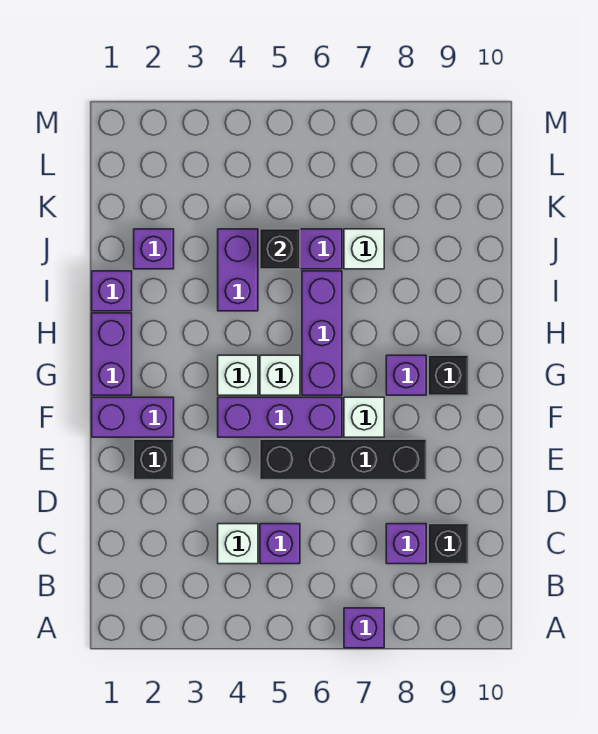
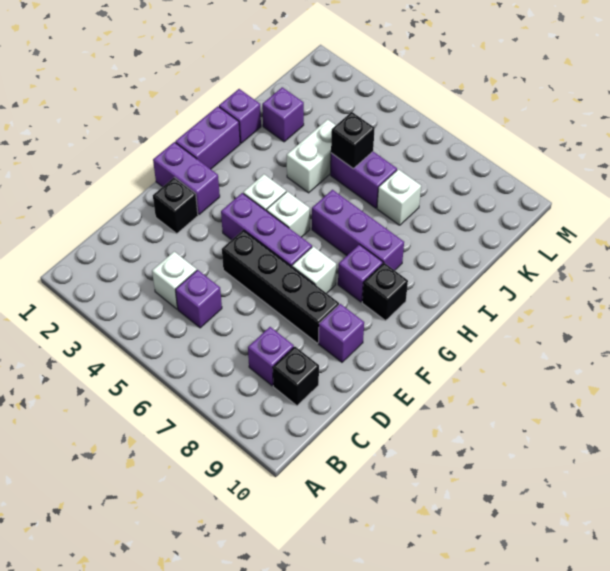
purple 1x1 brick [344,608,384,648] -> purple 1x1 brick moved to [319,304,364,362]
purple 1x3 brick [302,271,342,395] -> purple 1x3 brick turned to [312,190,404,270]
purple 1x2 brick [218,229,258,311] -> white 1x2 brick [287,119,336,193]

